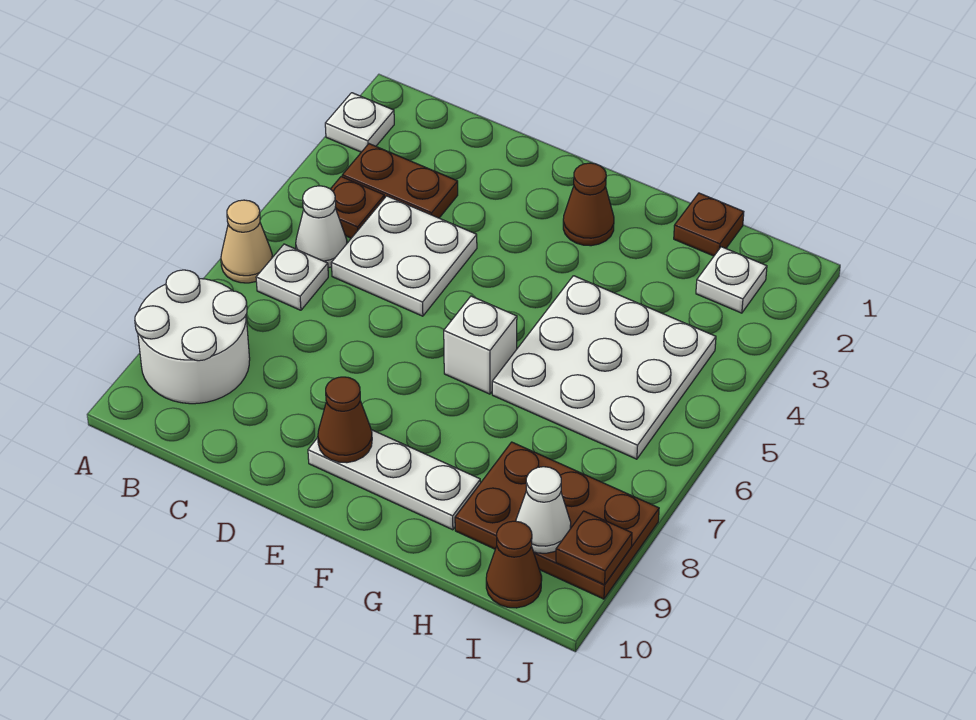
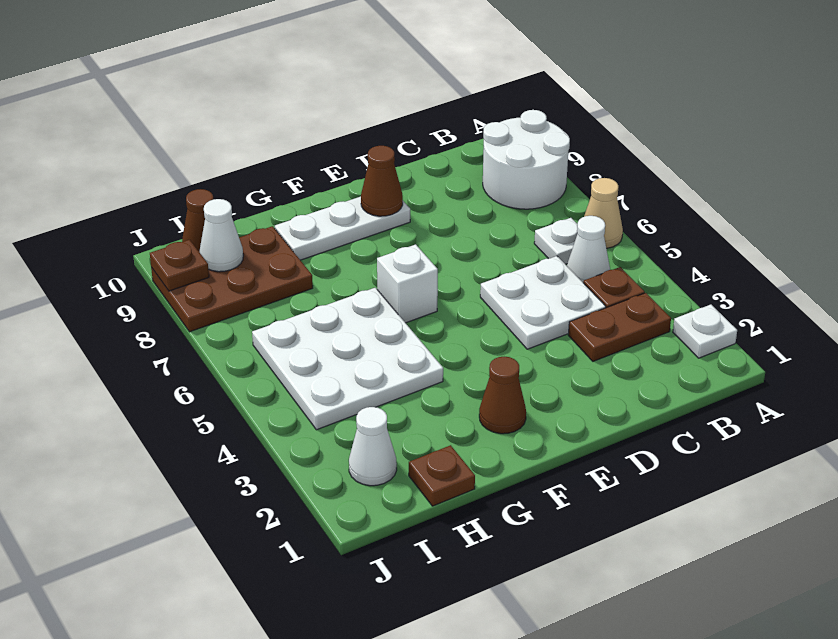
white 1x1 plate [696,247,767,313] -> white 1x1 cone [349,407,397,486]

